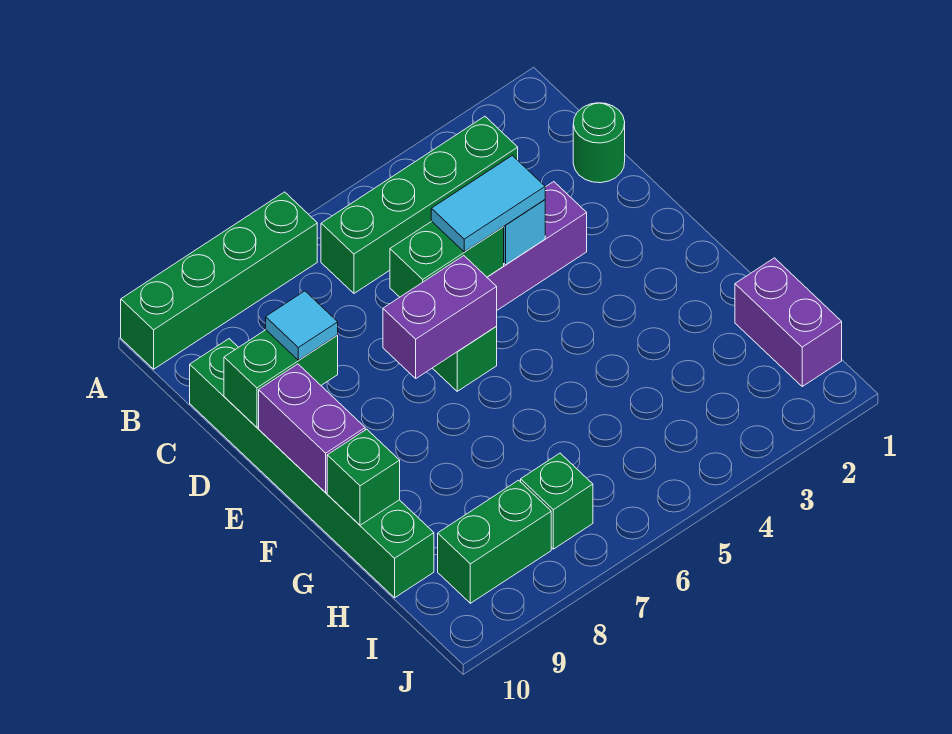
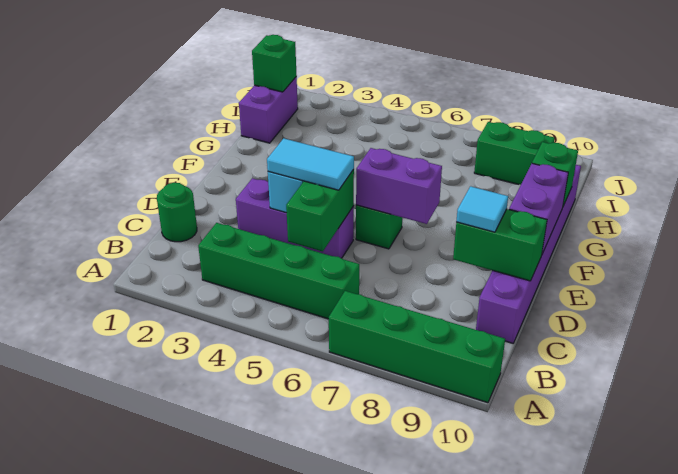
green 1x6 brick [190,339,434,598] -> purple 1x6 brick [476,165,581,343]
green 1x2 brick [390,221,504,297] -> green 1x2 brick turned to [286,169,354,251]
green 1x1 brick [521,453,593,549] -> green 1x1 brick moved to [252,35,297,92]

